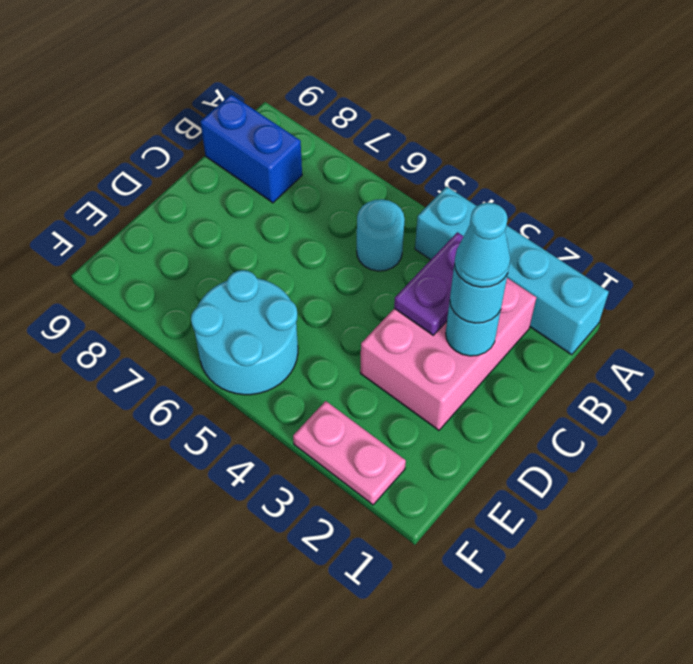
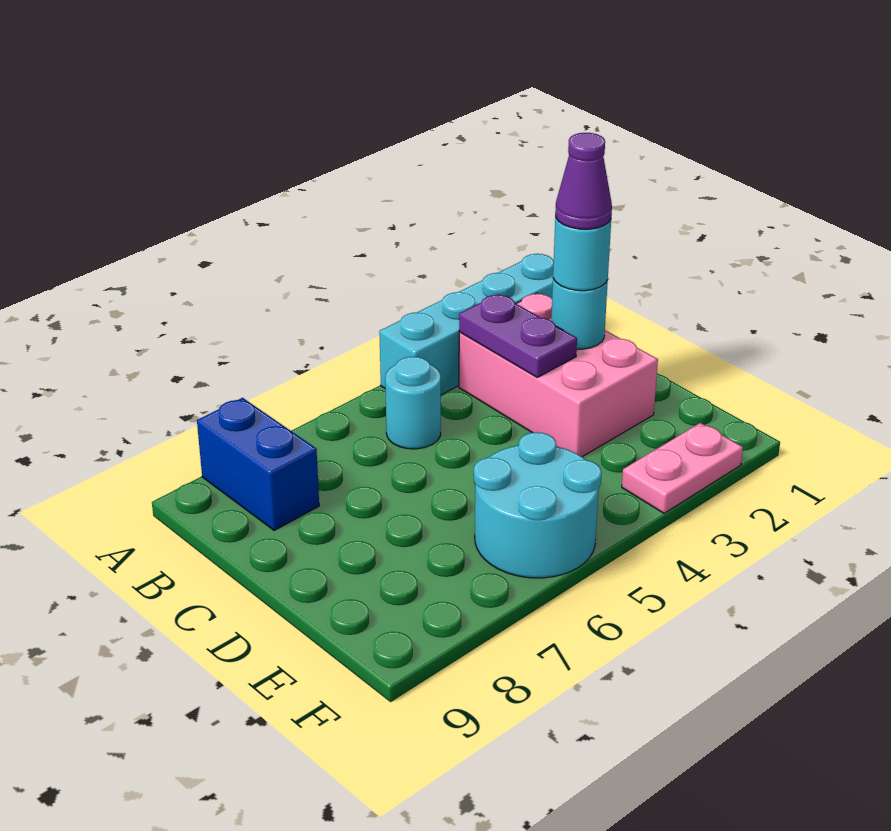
blue 1x2 brick [200,94,302,203] -> blue 1x2 brick turned to [197,398,319,531]
cyan 1x1 cone [454,203,510,287] -> purple 1x1 cone [555,133,612,229]

